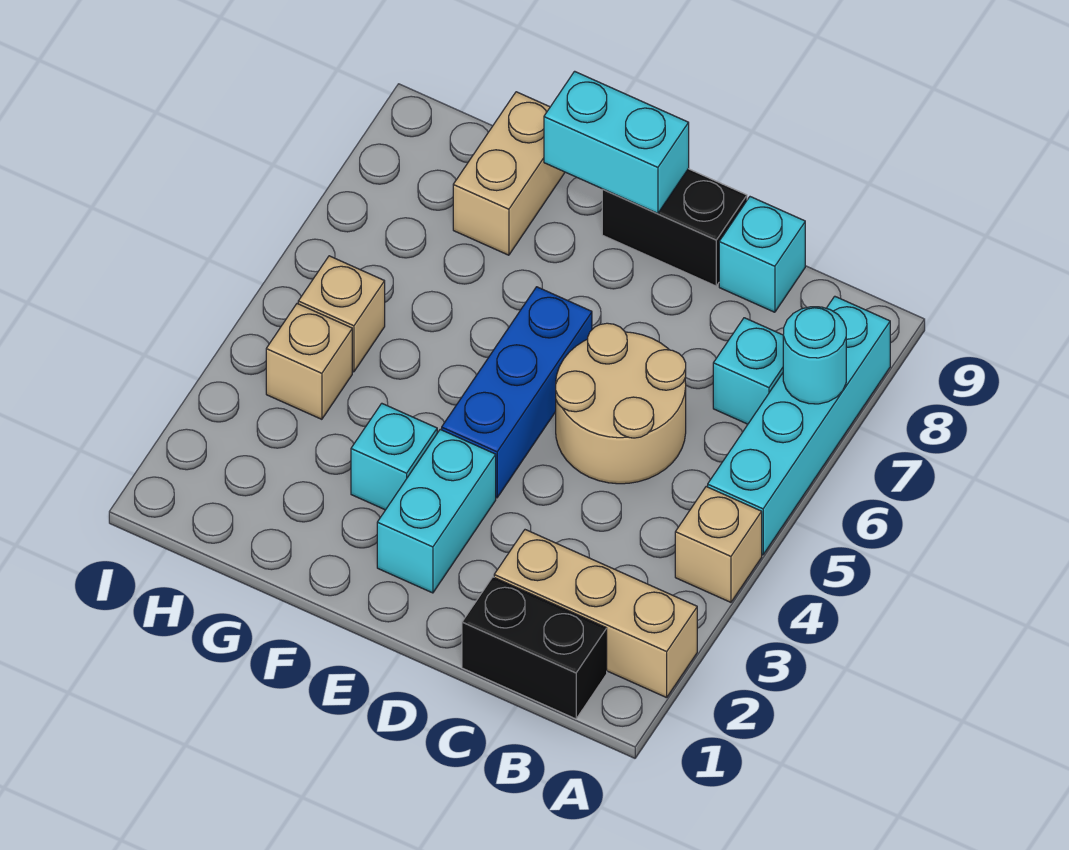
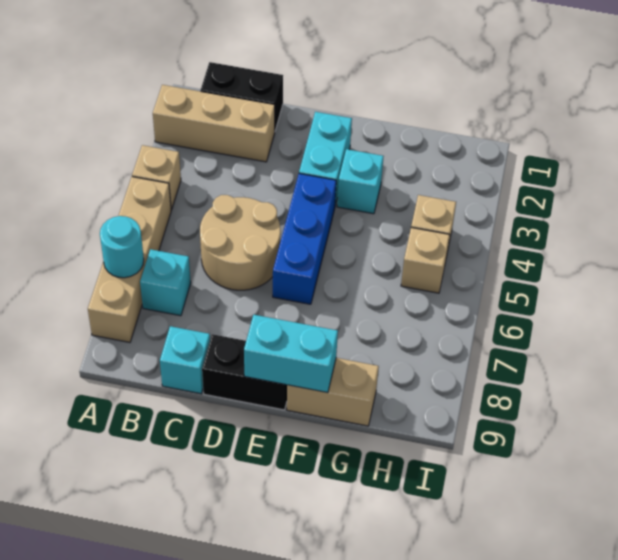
cyan 1x4 brick [708,296,890,555] -> tan 1x4 brick [88,177,171,342]
tan 1x2 brick [453,92,565,255] -> tan 1x2 brick turned to [287,358,379,426]

